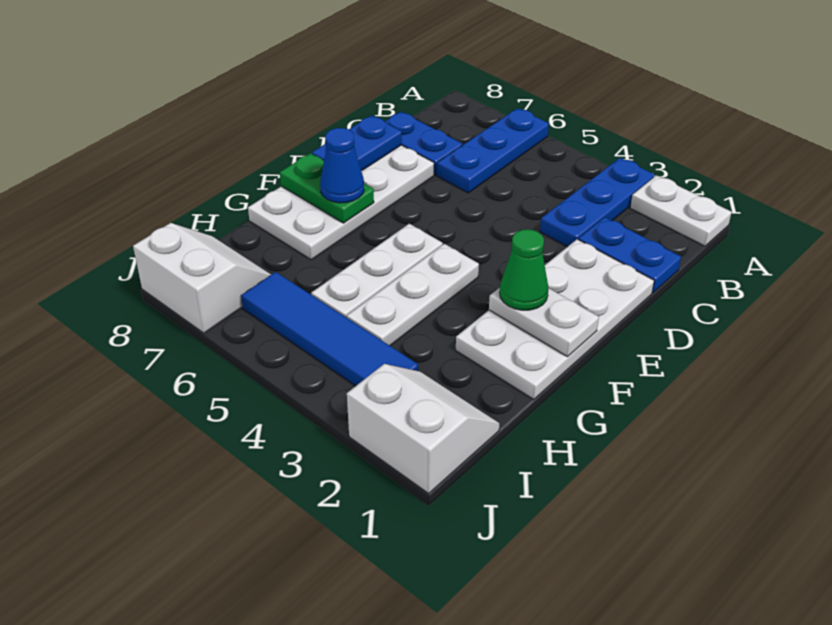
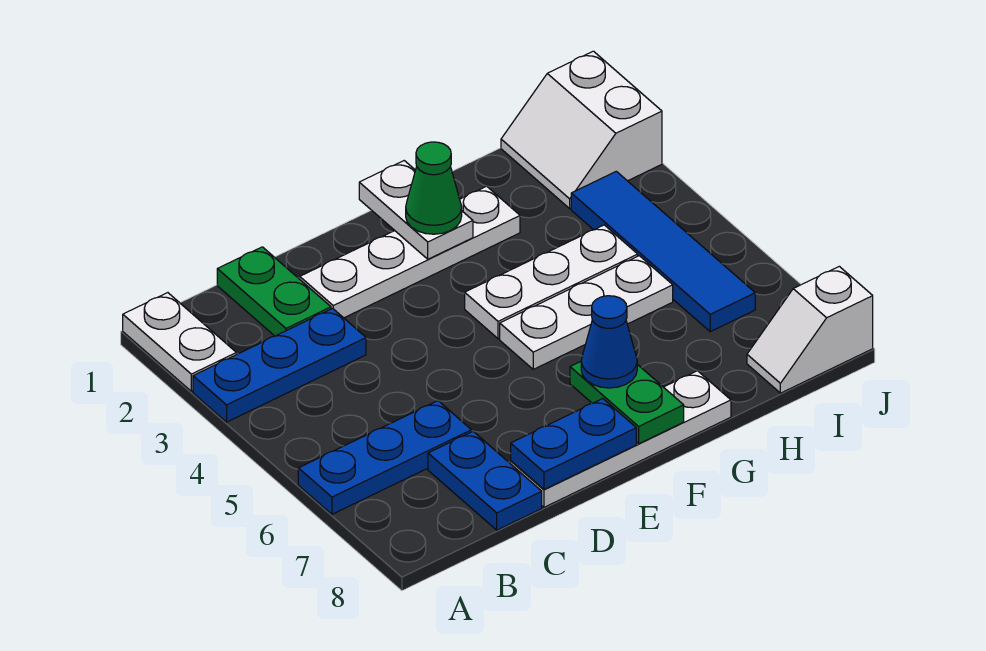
blue 1x2 plate [578,217,681,293] -> green 1x2 plate [217,247,331,336]
white 2x4 plate [456,239,654,399] -> white 1x4 plate [300,186,520,318]
white 2x4 plate [248,145,434,260] -> white 1x4 plate [511,371,731,507]
white 2x2 slope [133,223,271,333] -> white 1x2 slope [747,266,873,393]

